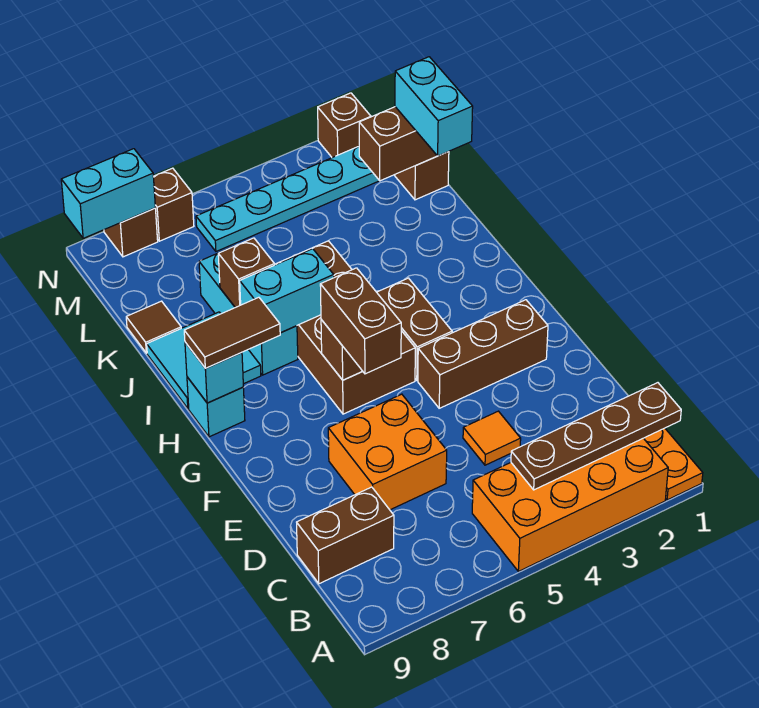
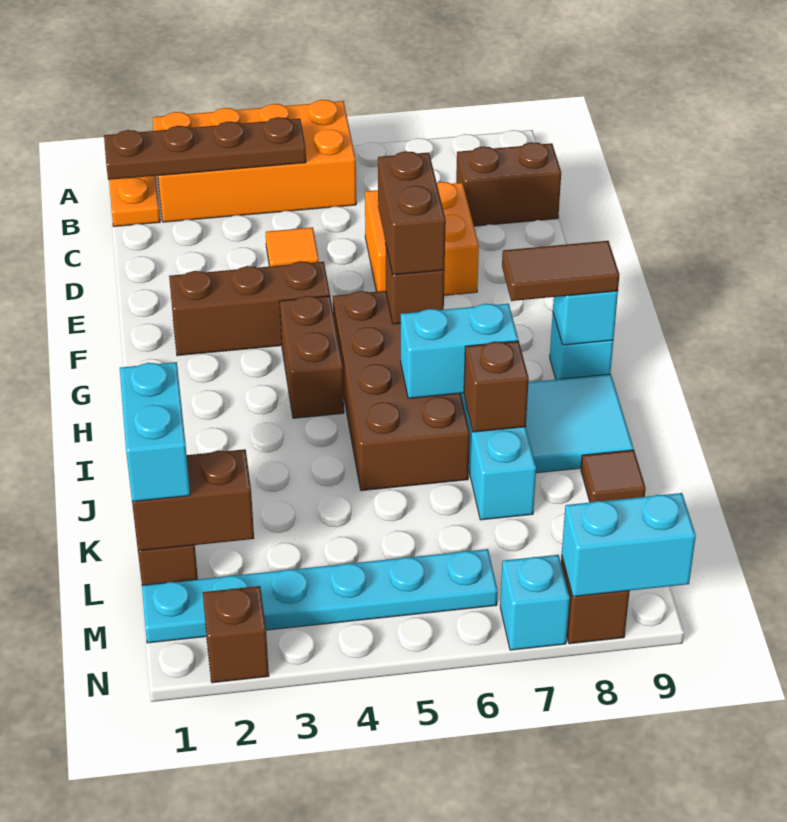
brown 1x1 brick [153,168,194,241] -> cyan 1x1 brick [500,555,570,650]

